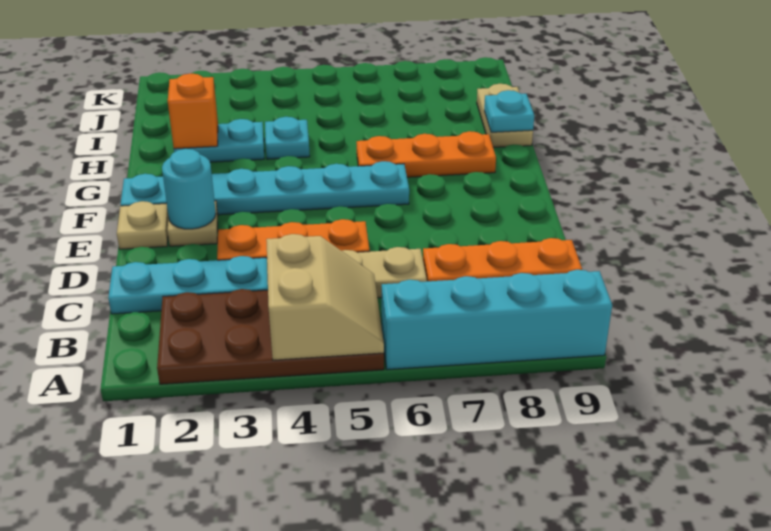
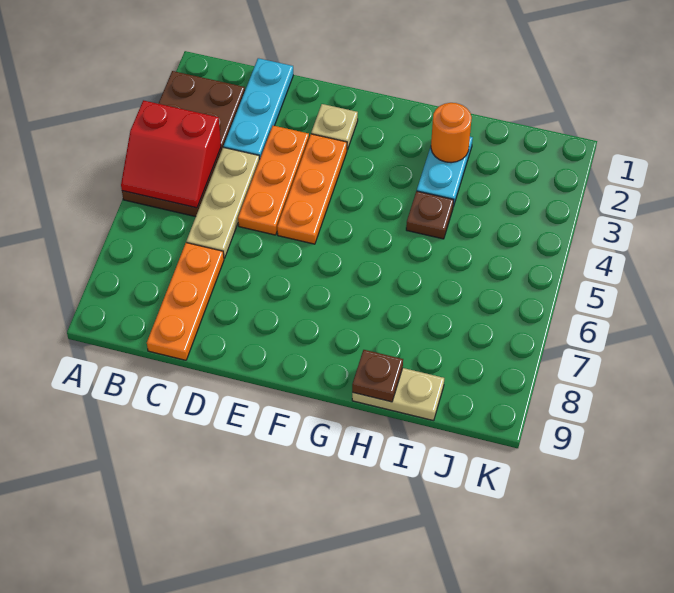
tan 2x2 slope [266,234,384,360] -> red 2x2 slope [121,100,221,208]
cyan 1x4 brick [382,270,612,370] -> none
tan 1x1 plate [117,201,169,249] -> none
cyan 1x1 round brick [162,149,216,229] -> none
cyan 1x6 plate [121,161,409,215] -> none
orange 1x3 plate [357,131,496,177] -> orange 1x3 plate moved to [277,134,347,244]
orange 1x1 brick [168,73,218,149] -> orange 1x1 round brick [431,103,472,163]
cyan 1x1 plate [265,117,310,159] -> brown 1x1 plate [406,191,454,239]
cyan 1x1 plate [484,90,534,132] -> brown 1x1 plate [352,350,403,402]

